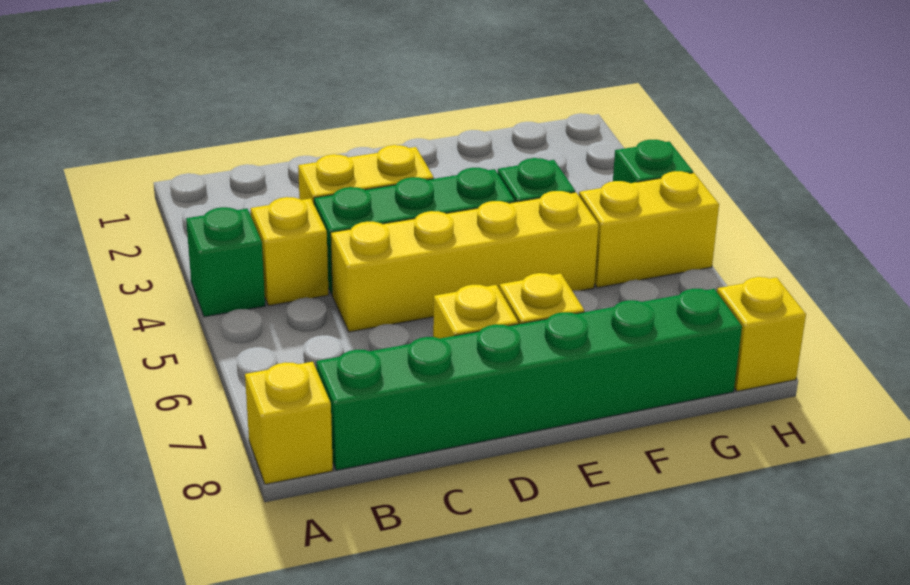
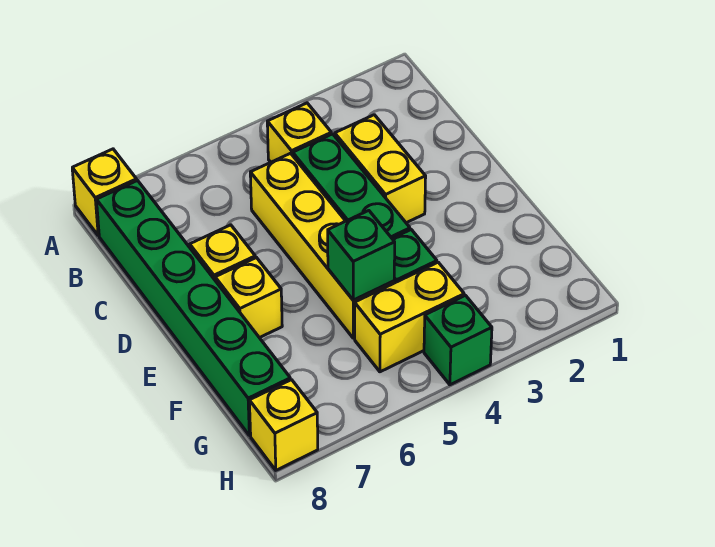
green 1x1 brick [186,207,265,317] -> green 1x1 brick moved to [328,211,395,300]
yellow 1x2 brick [579,171,719,288] -> yellow 1x2 brick turned to [355,262,464,372]

